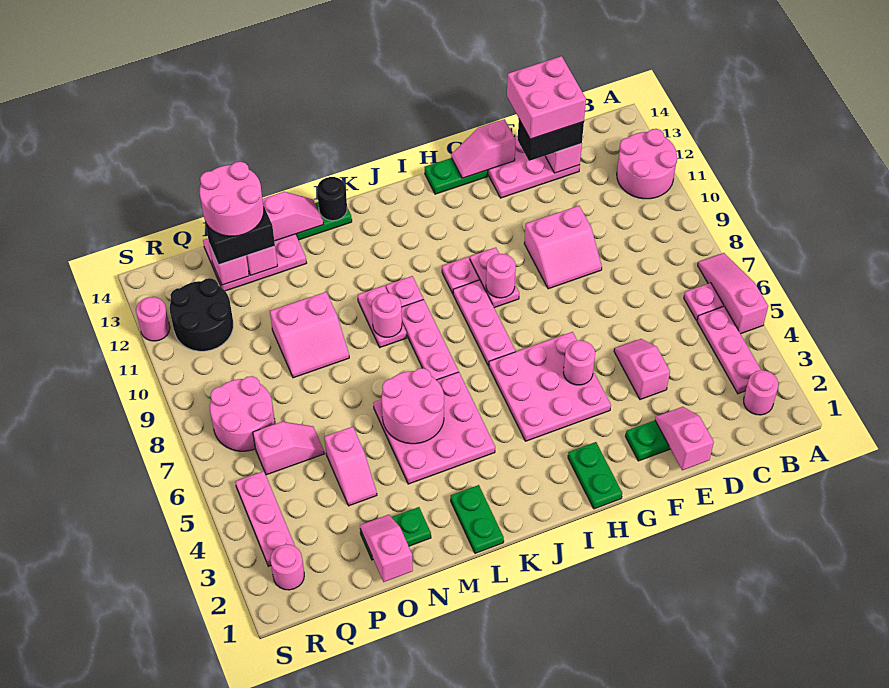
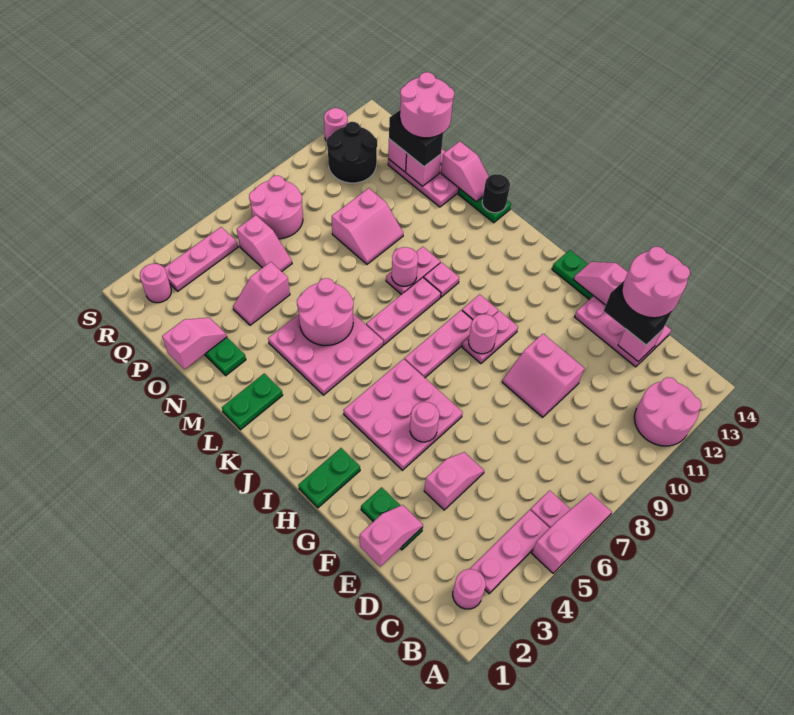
pink 2x2 brick [507,56,586,139] -> pink 2x2 round brick [622,247,690,318]
pink 2x2 slope [270,292,349,378] -> pink 2x2 slope turned to [332,188,403,264]

